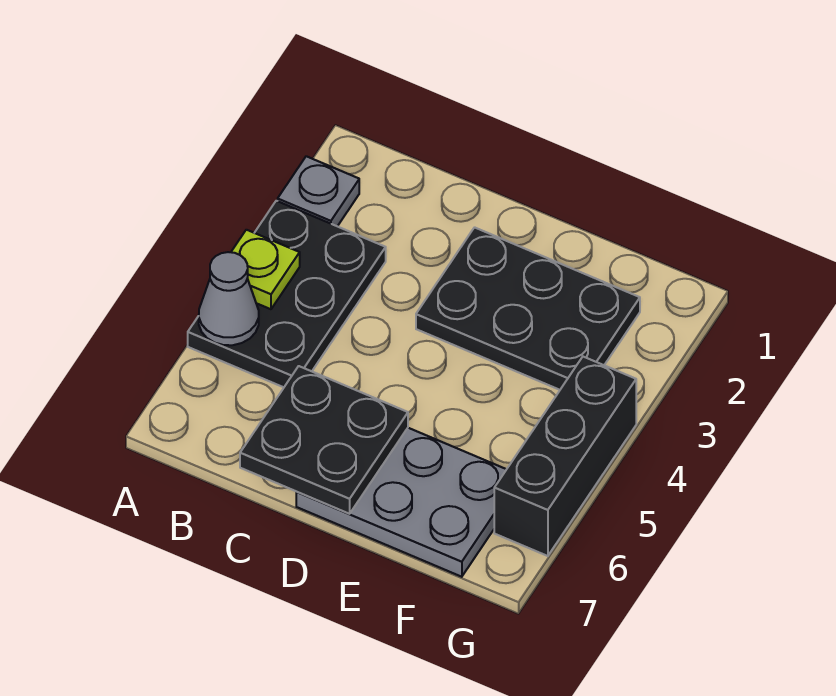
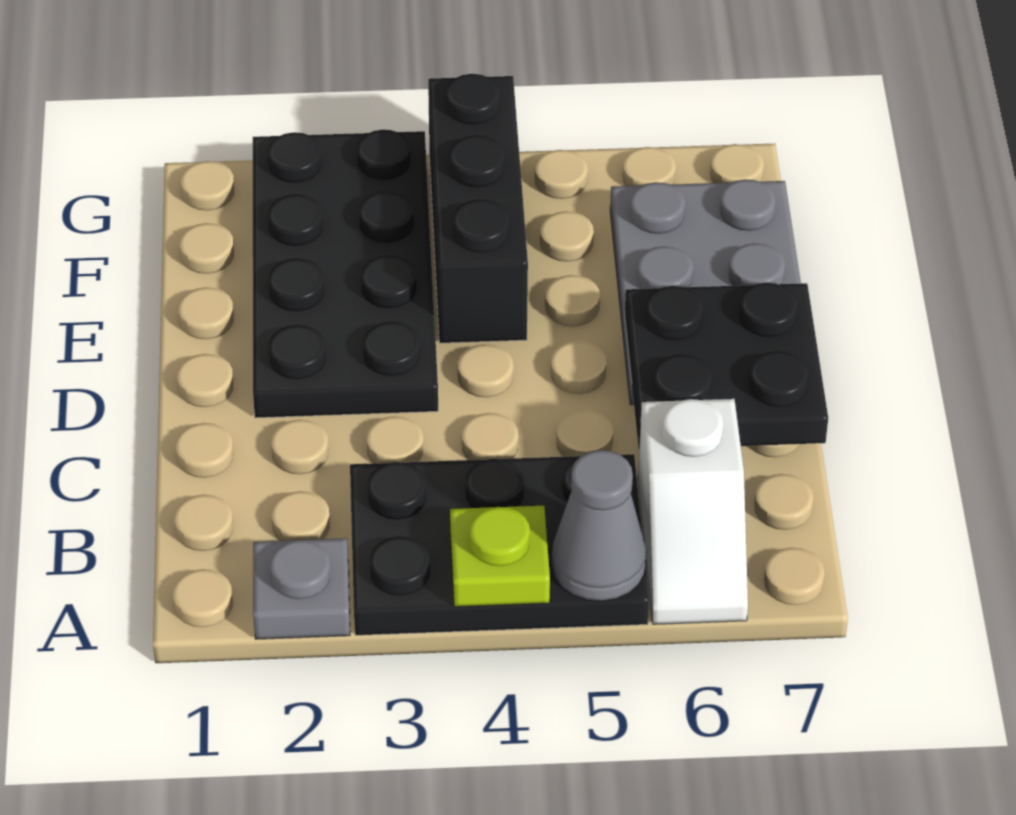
none -> white 1x2 slope [638,399,748,624]
black 2x3 plate [416,227,640,390] -> black 2x4 plate [253,129,438,418]
black 1x3 brick [494,357,636,556] -> black 1x3 brick turned to [428,74,528,343]

